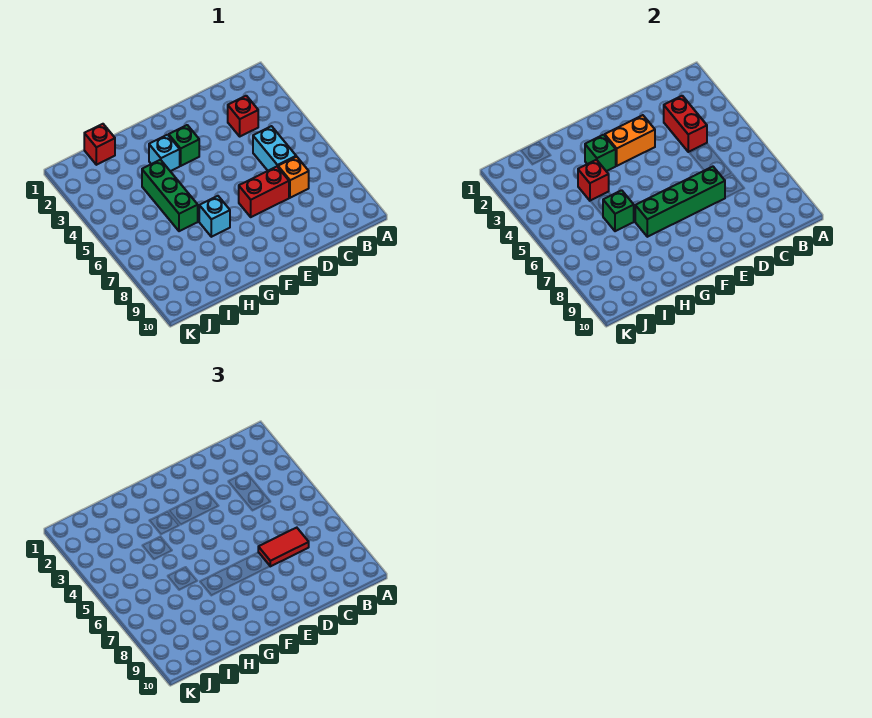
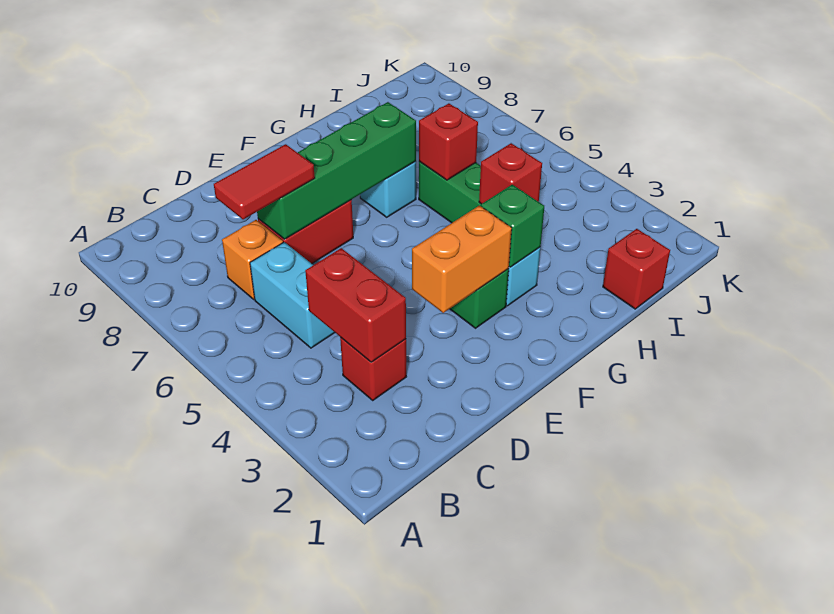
green 1x1 brick [603,190,634,231] -> red 1x1 brick [419,103,478,180]

